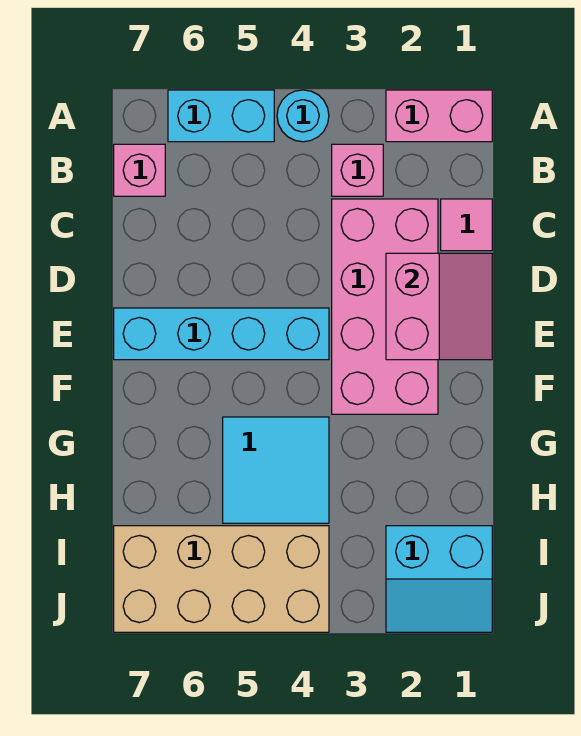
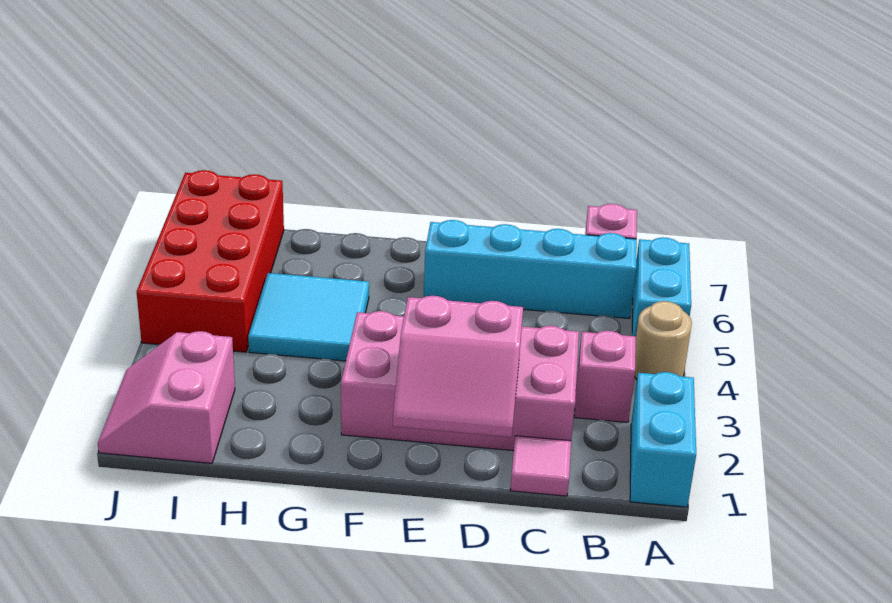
pink 1x2 brick [386,90,492,142] -> cyan 1x2 brick [630,372,696,507]
cyan 1x1 round brick [277,90,329,142] -> tan 1x1 round brick [635,301,692,380]
cyan 1x4 brick [114,308,329,360] -> cyan 1x4 brick turned to [424,220,637,319]
cyan 2x2 slope [386,526,492,632] -> pink 2x2 slope [98,331,235,463]
tan 2x4 brick [114,526,329,632] -> red 2x4 brick [137,170,284,352]

